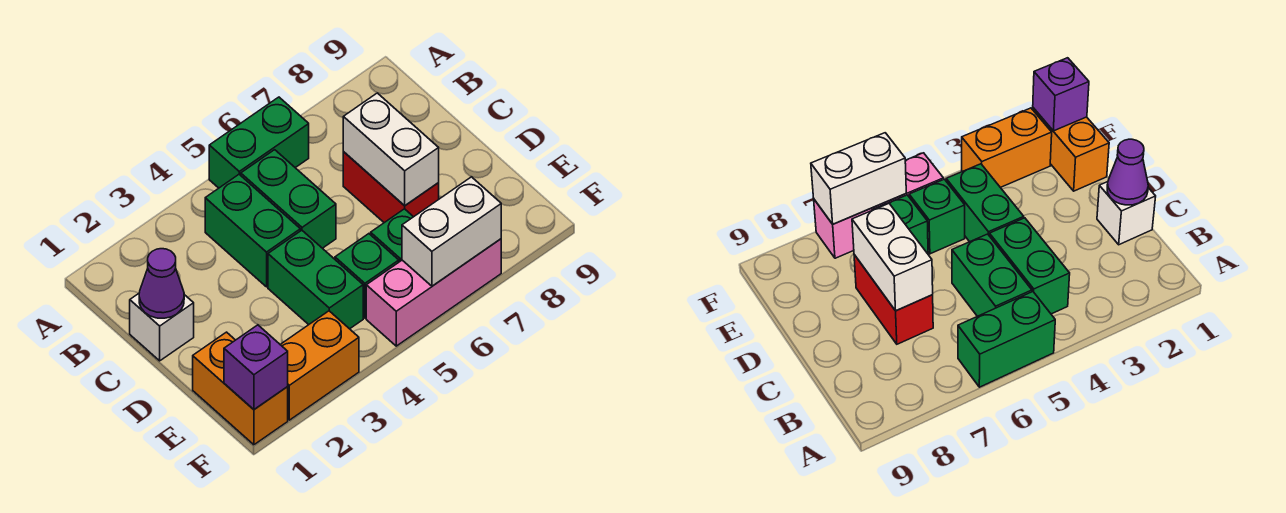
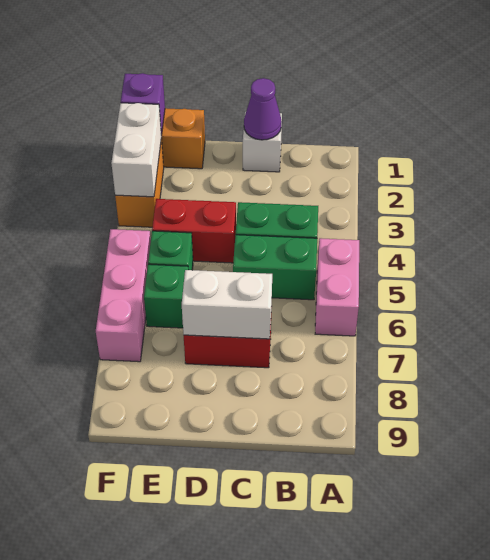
green 1x2 brick [209,97,309,188] -> pink 1x2 brick [315,238,359,336]
green 1x2 brick [268,230,363,329] -> red 1x2 brick [152,199,236,263]
white 1x2 brick [402,177,501,286] -> white 1x2 brick moved to [111,103,161,197]

